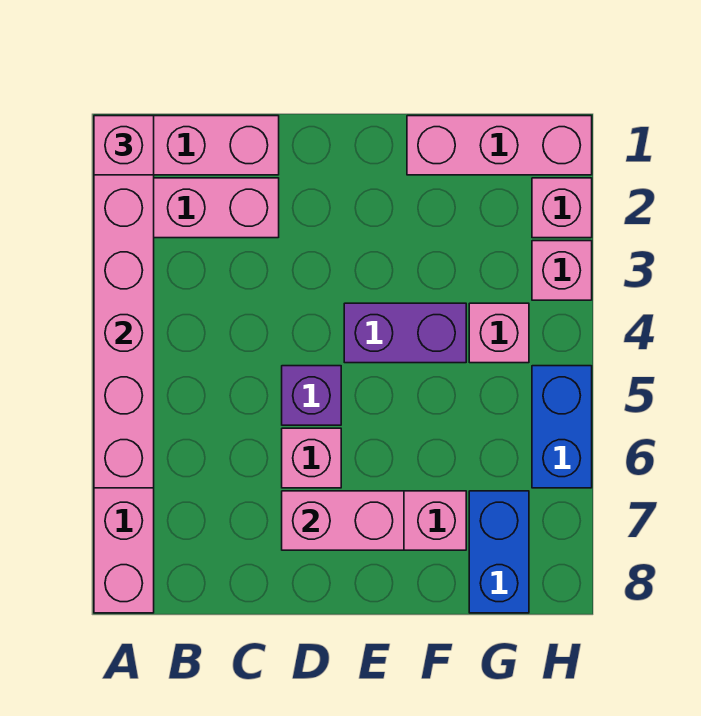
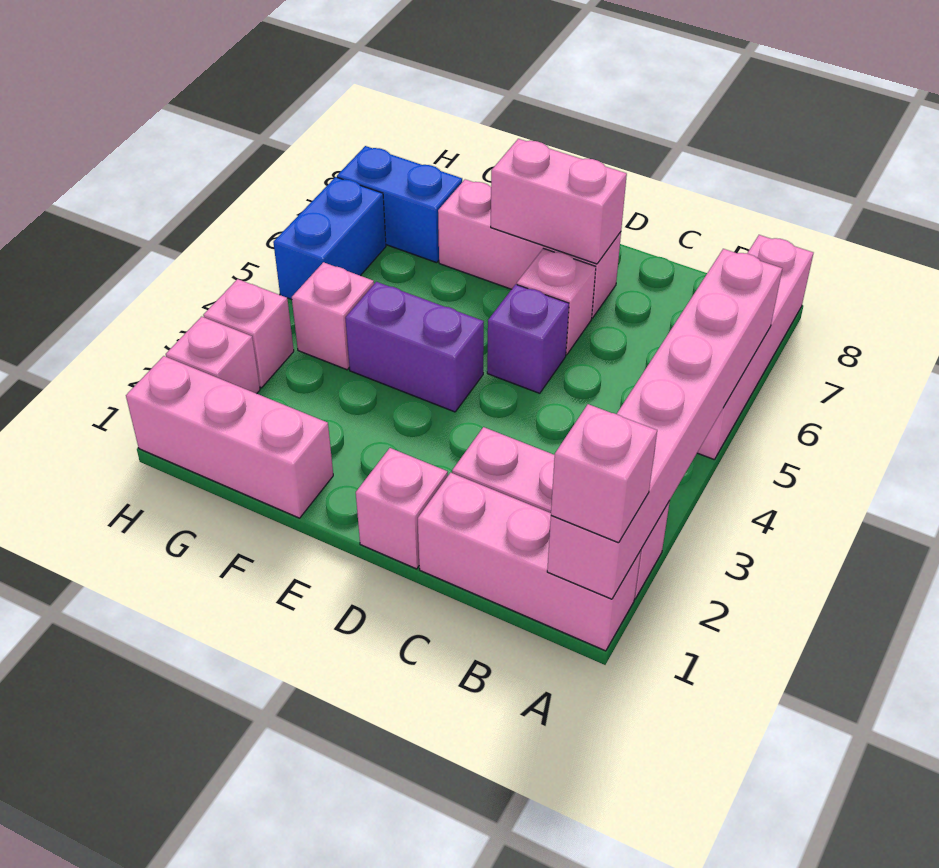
none -> pink 1x1 brick [356,448,448,569]
blue 1x2 brick [469,491,529,613] -> blue 1x2 brick turned to [337,146,462,263]

